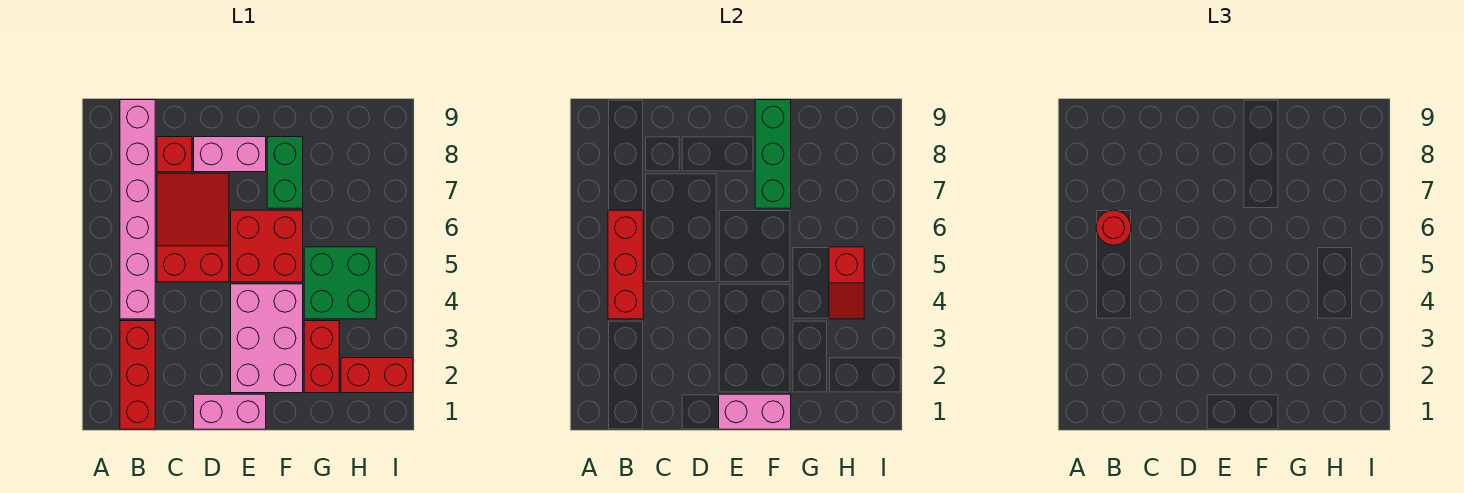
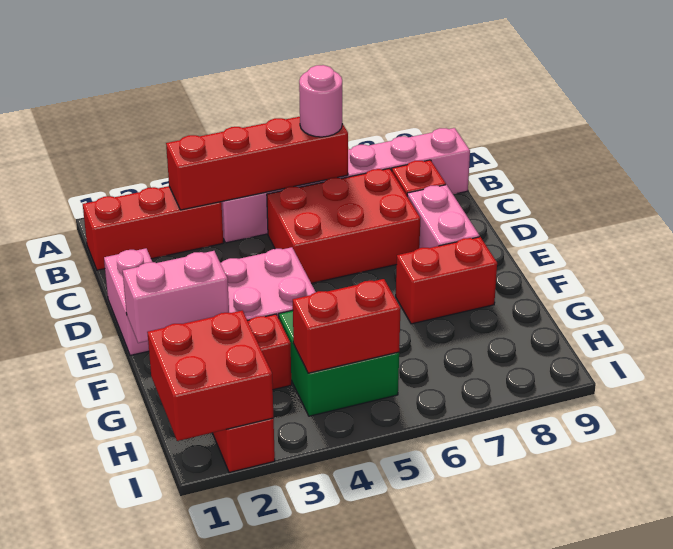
red 1x3 brick [608,210,643,319] -> red 1x4 brick [166,117,348,210]
red 1x1 round brick [1096,210,1131,245] -> pink 1x1 round brick [299,65,342,137]
red 2x3 slope [157,173,229,282] -> red 2x3 brick [267,168,420,283]
pink 1x2 brick [719,394,791,429] -> pink 1x2 brick turned to [123,251,229,343]
red 2x2 brick [231,210,303,282] -> red 2x2 brick moved to [147,311,273,441]
green 1x2 brick [267,137,303,208] -> red 1x2 brick [396,237,497,324]
green 1x3 brick [755,100,791,208] -> none
red 1x2 slope [829,247,864,319] -> red 1x2 brick [293,279,401,373]

